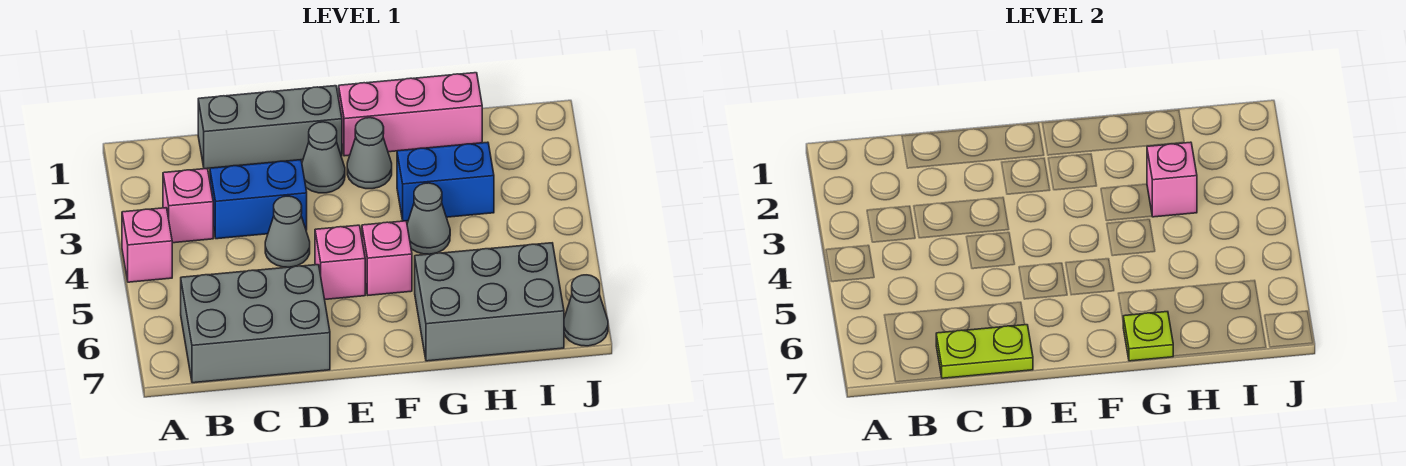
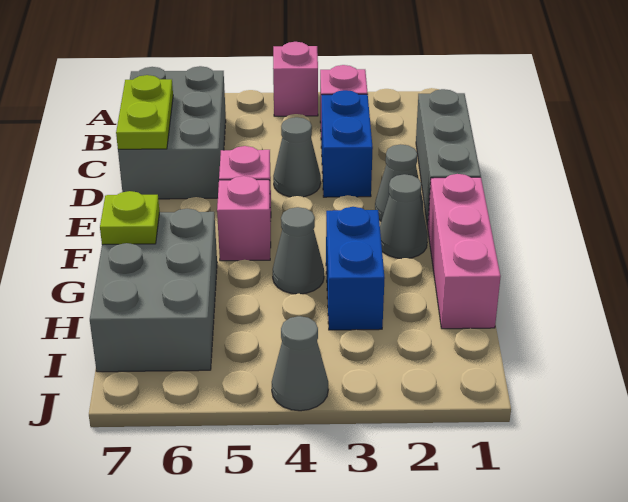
pink 1x1 brick [1147,142,1197,217] -> none
grey 1x1 cone [564,275,608,346] -> grey 1x1 cone moved to [272,316,328,411]

